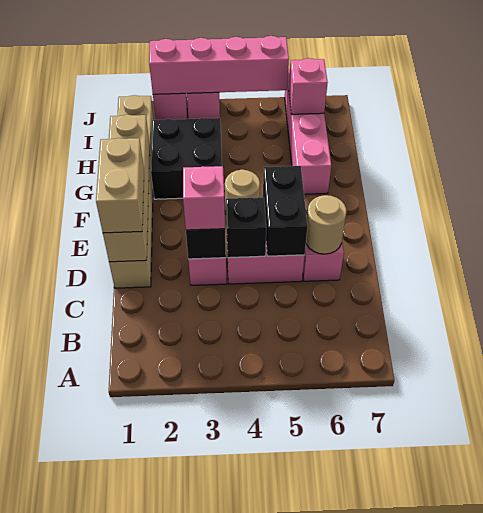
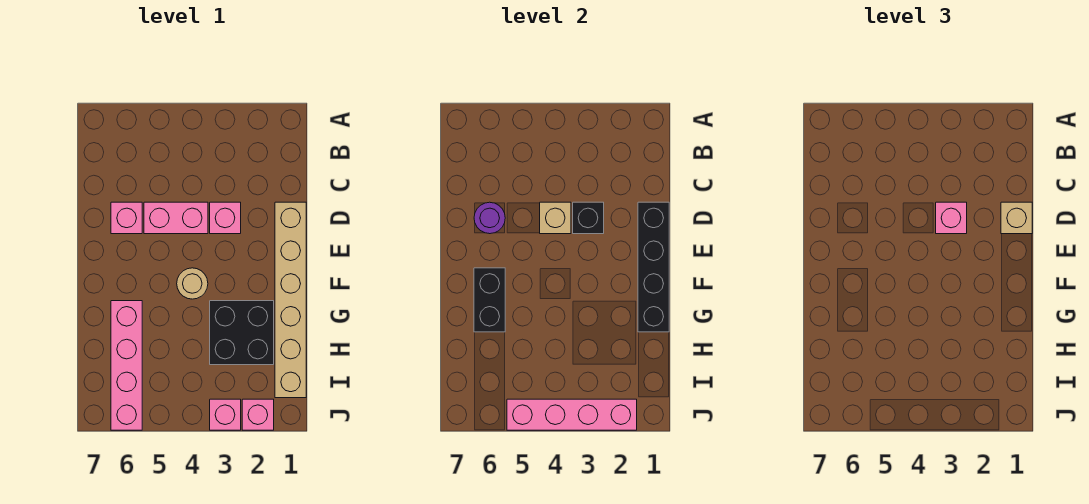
tan 1x4 brick [103,115,150,262] -> black 1x4 brick [638,202,669,332]
tan 1x2 brick [96,138,144,233] -> tan 1x1 brick [1001,202,1032,234]
black 1x1 brick [226,197,266,258] -> tan 1x1 brick [540,202,571,234]
black 1x2 brick [263,166,308,256] -> black 1x2 brick moved to [474,268,505,332]
tan 1x1 round brick [306,195,346,254] -> purple 1x1 round brick [474,202,505,234]
pink 1x1 brick [289,58,328,114] -> none

